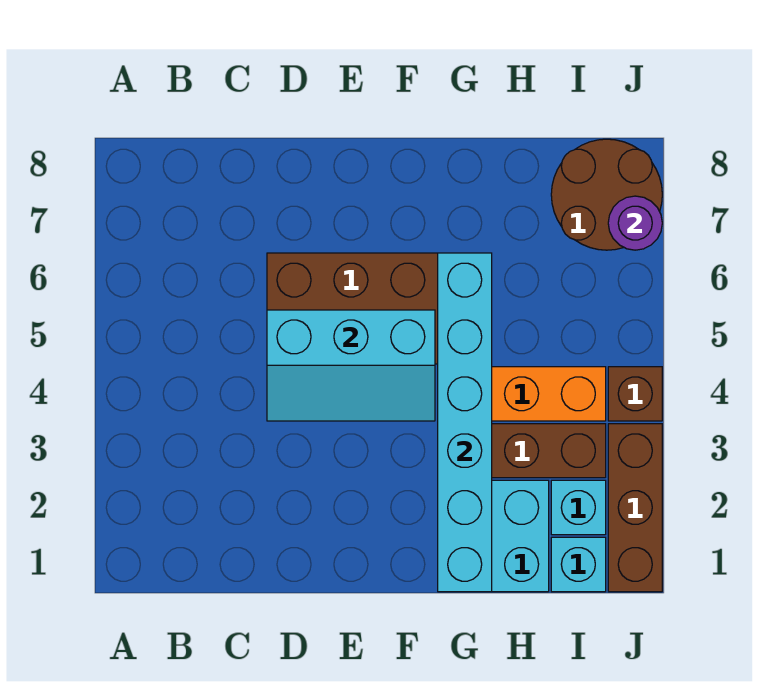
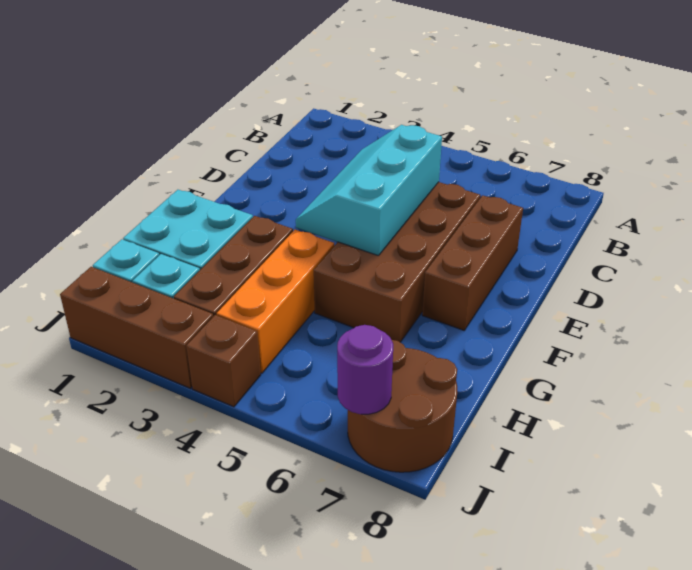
none -> brown 1x3 brick [422,195,523,330]
cyan 1x6 brick [438,253,492,592] -> none

